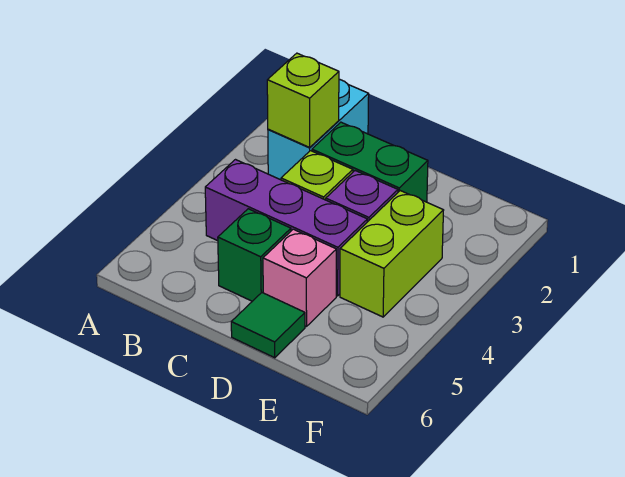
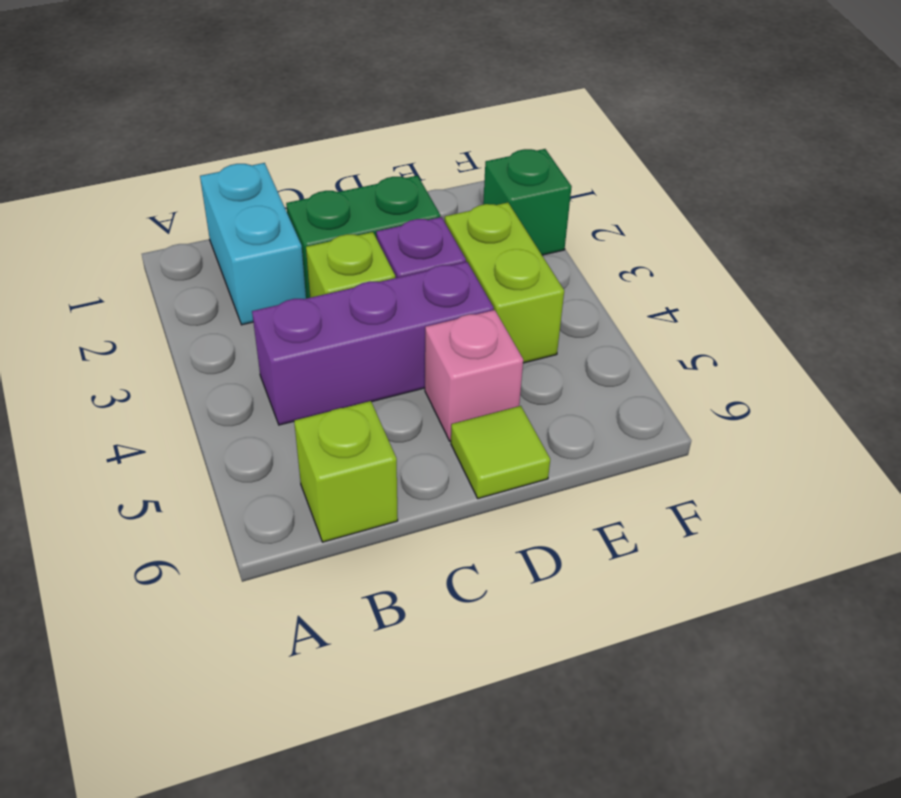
lime 1x1 brick [267,53,339,147] -> lime 1x1 brick moved to [294,401,398,542]
green 1x1 brick [218,209,291,301] -> green 1x1 brick moved to [483,149,572,255]
green 1x1 tile [231,293,305,358] -> lime 1x1 tile [451,406,550,499]

